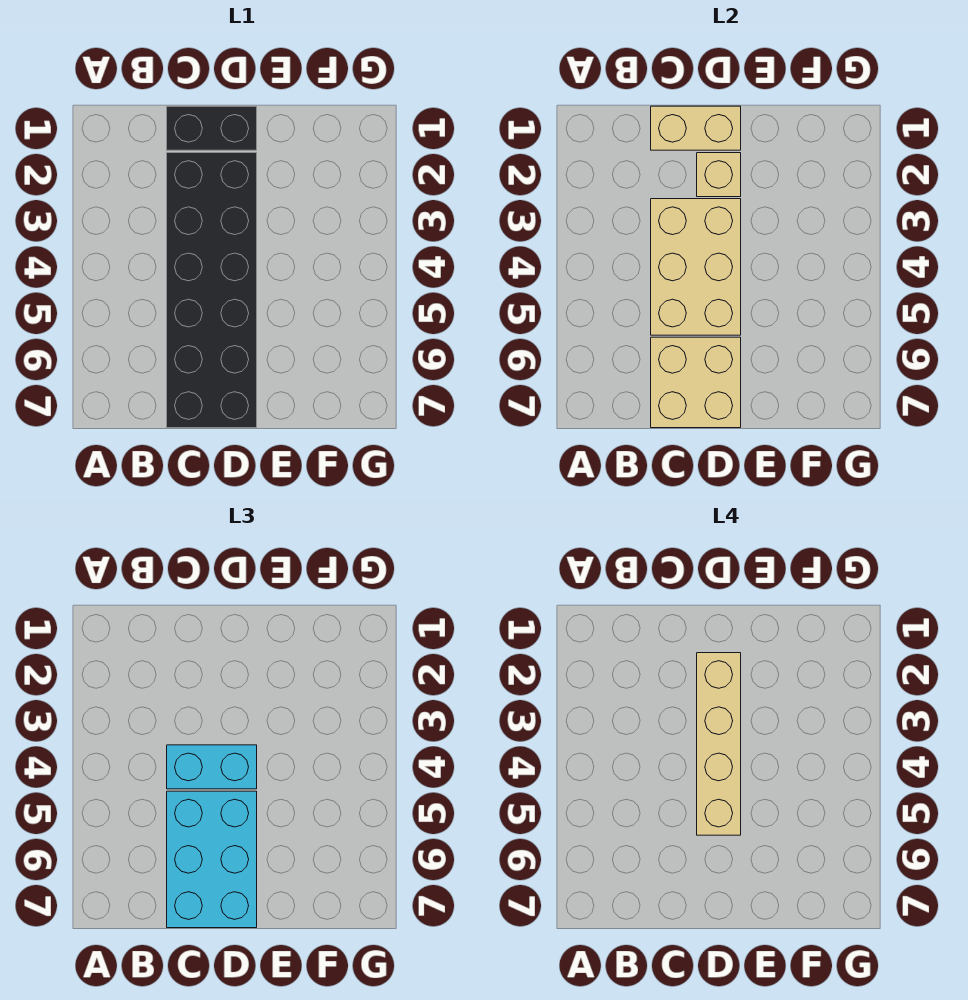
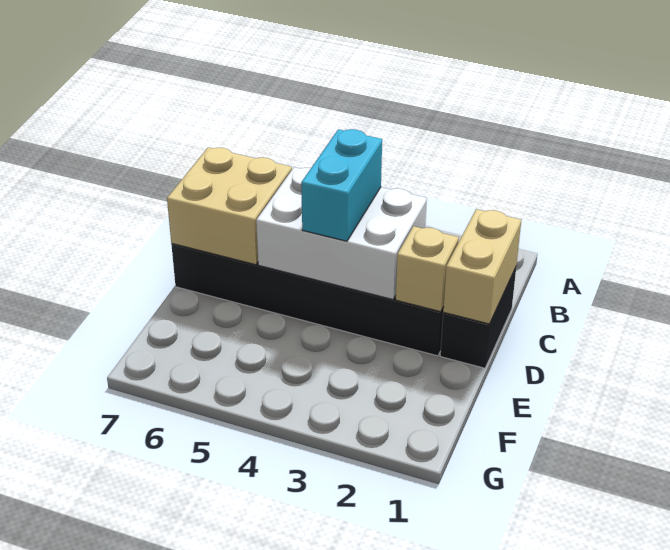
tan 2x3 brick [651,199,741,335] -> white 2x3 brick [256,167,427,299]
cyan 2x3 brick [167,791,257,928] -> none
tan 1x4 brick [697,653,741,835] -> none

